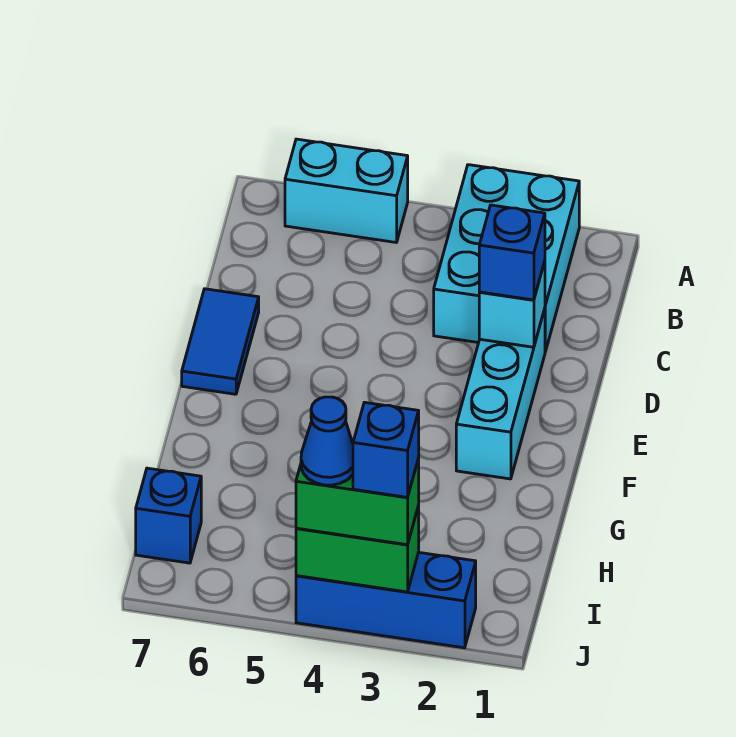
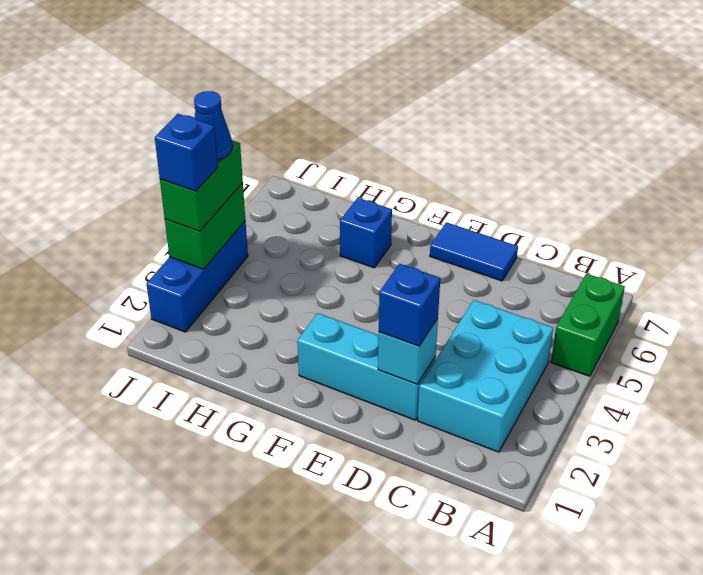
cyan 2x3 brick [434,165,579,352] -> cyan 2x3 brick turned to [418,300,553,452]
cyan 1x2 brick [285,139,408,243] -> green 1x2 brick [551,274,625,376]
blue 1x1 brick [136,468,201,563] -> blue 1x1 brick moved to [340,198,392,268]

